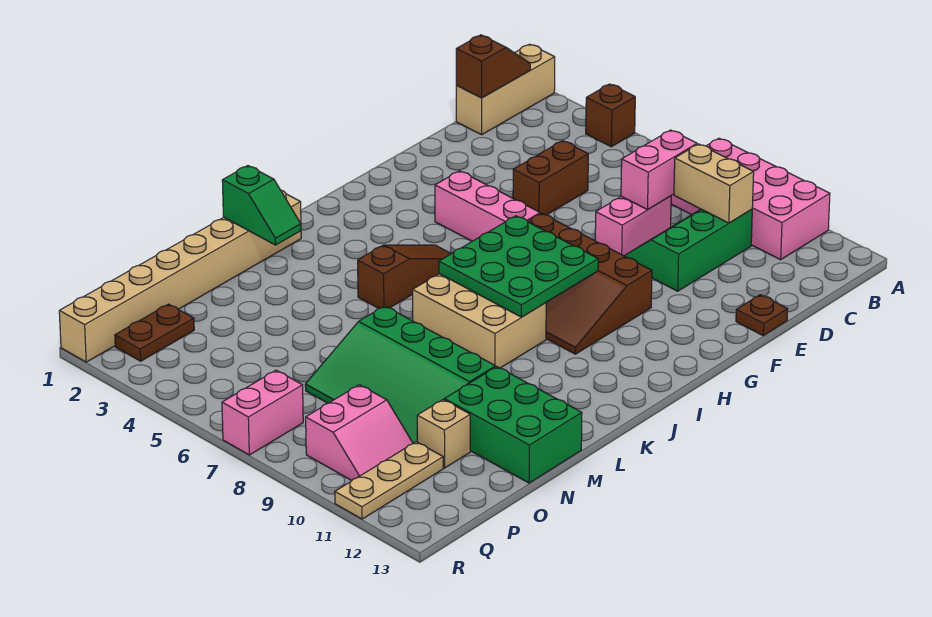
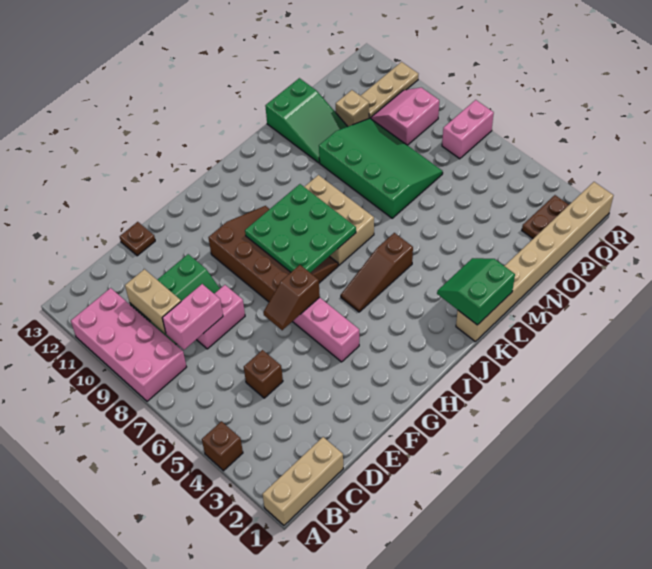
brown 1x2 slope [456,35,530,98] -> brown 1x2 slope moved to [263,265,320,330]
brown 1x2 brick [513,141,588,215] -> brown 1x1 brick [244,350,283,398]
green 1x2 slope [222,166,301,245] -> green 2x2 slope [437,258,515,325]
green 2x3 brick [444,367,582,483] -> green 2x3 slope [265,78,348,163]

